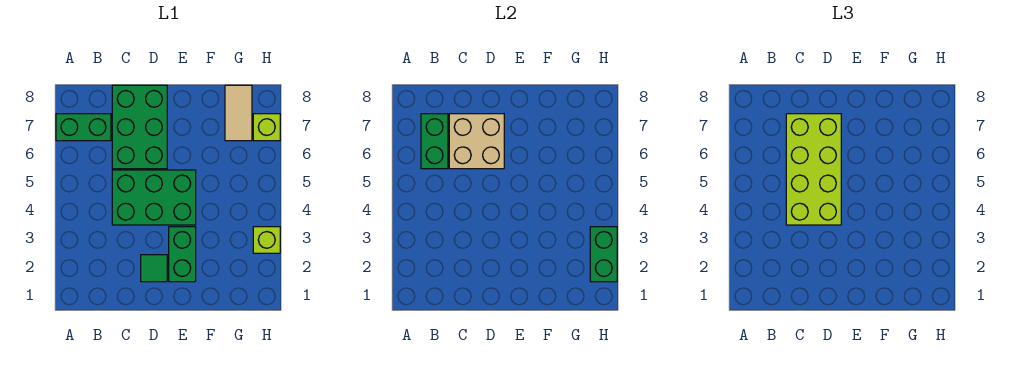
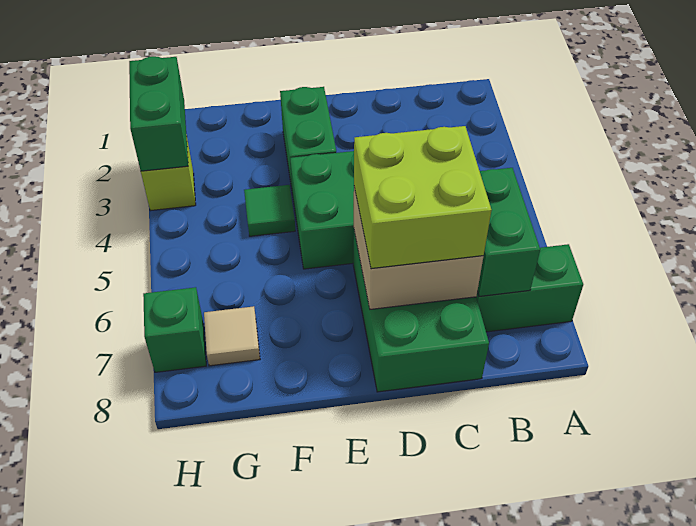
lime 2x4 brick [786,114,841,225] -> lime 2x2 brick [354,126,492,269]
green 1x1 tile [141,255,167,282] -> green 1x1 tile moved to [244,185,295,236]
tan 1x2 tile [225,85,252,141] -> tan 1x1 tile [204,306,260,366]
lime 1x1 brick [253,114,280,141] -> green 1x1 brick [143,287,206,372]

